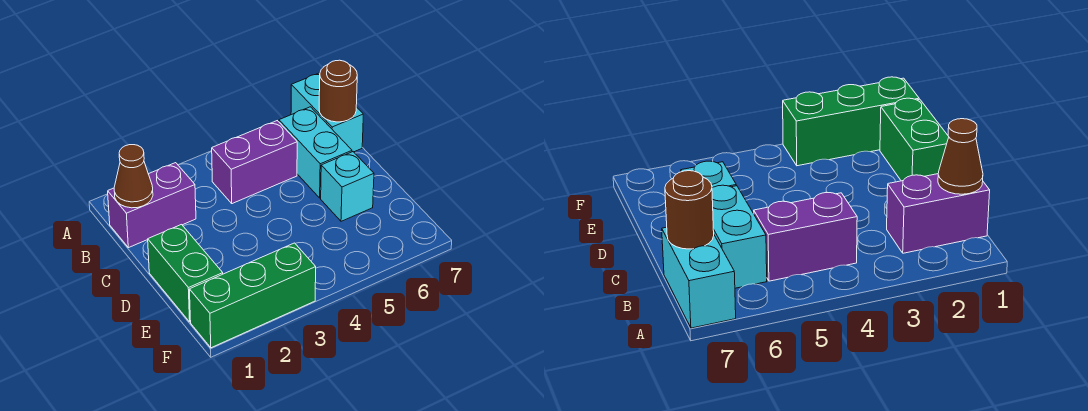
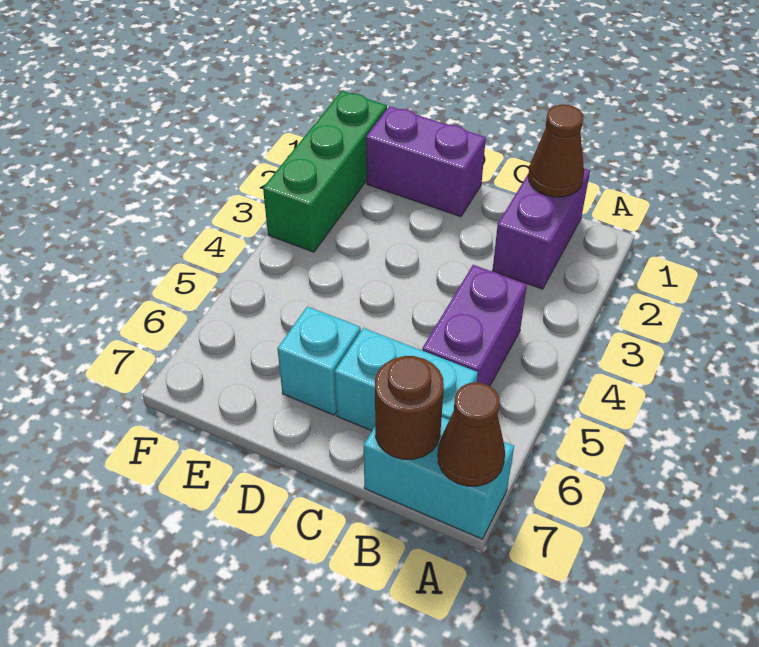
none -> brown 1x1 cone [438,382,505,486]
green 1x2 brick [148,225,223,322] -> purple 1x2 brick [366,106,486,217]

